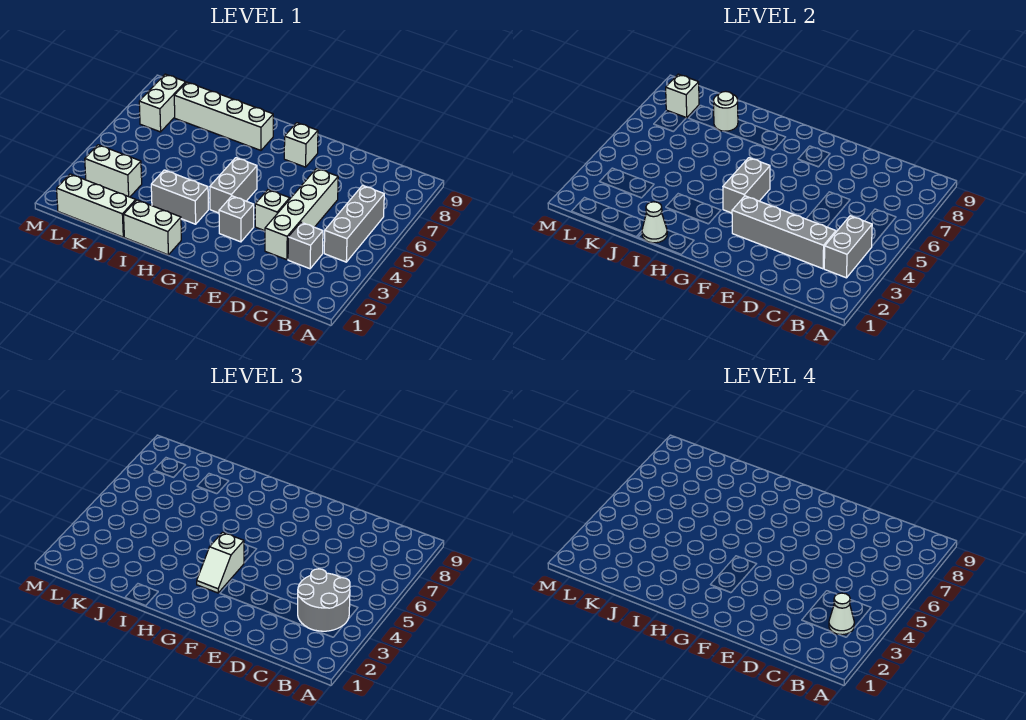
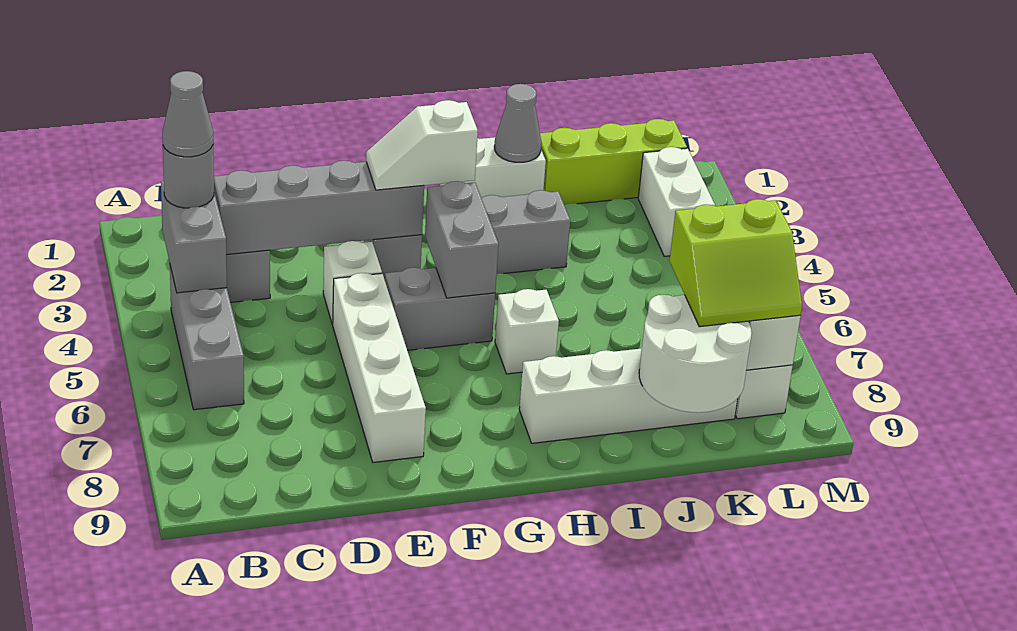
grey 2x2 round brick [298,569,350,631] -> grey 1x1 round brick [163,146,214,208]
white 1x1 cone [829,593,854,635] -> grey 1x1 cone [162,71,213,157]
white 1x4 brick [265,168,338,260] -> white 1x4 brick moved to [332,273,426,462]
white 1x1 brick [284,123,318,167] -> white 1x1 brick moved to [495,289,559,374]
white 1x2 slope [197,532,244,593] -> white 1x2 slope turned to [366,100,478,190]
grey 1x2 brick [210,158,257,213] -> grey 1x2 brick turned to [385,268,495,350]
white 1x1 cone [642,202,667,243] -> grey 1x1 cone [494,84,541,162]
white 1x3 brick [57,174,136,237] -> lime 1x3 brick [540,119,687,205]
white 1x1 round brick [714,91,738,131] -> white 2x2 round brick [639,295,752,413]
white 1x2 brick [85,145,142,197] -> white 1x2 brick turned to [638,147,715,256]
none -> lime 2x2 slope [670,199,802,327]

